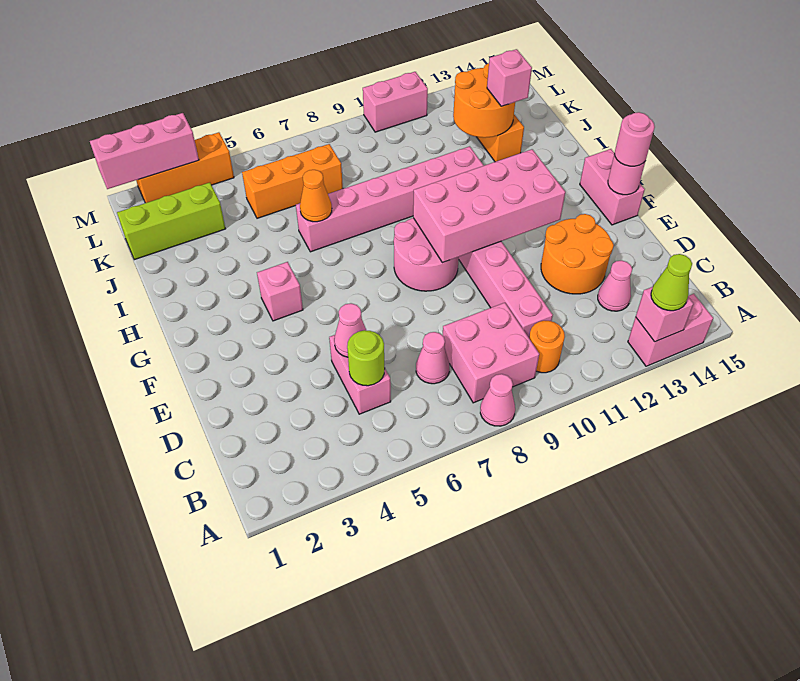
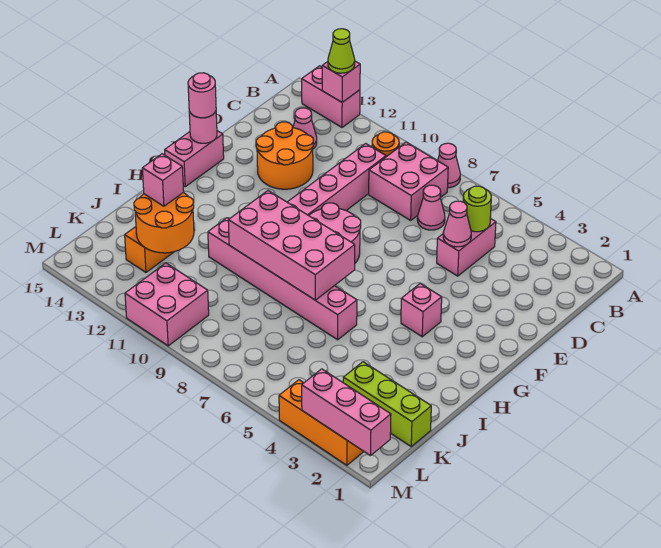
pink 2x4 brick [413,149,565,263] -> pink 2x4 brick moved to [228,191,355,300]
orange 1x1 cone [300,170,332,222] -> none
orange 1x3 brick [242,144,343,218] -> none
pink 1x2 brick [363,72,428,132] -> pink 2x2 brick [125,263,209,346]

